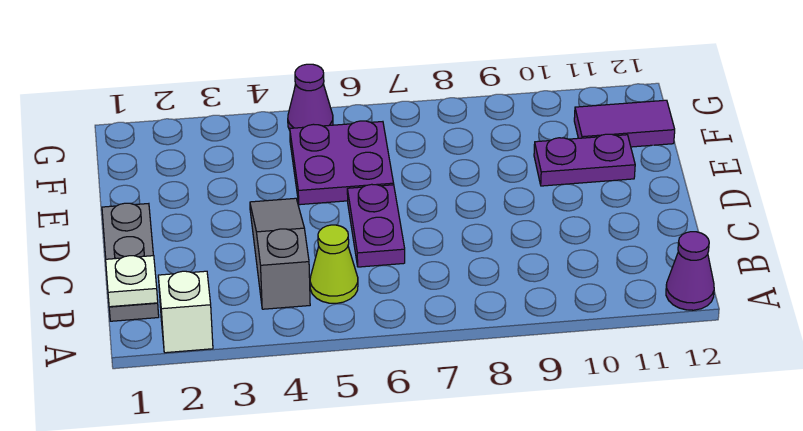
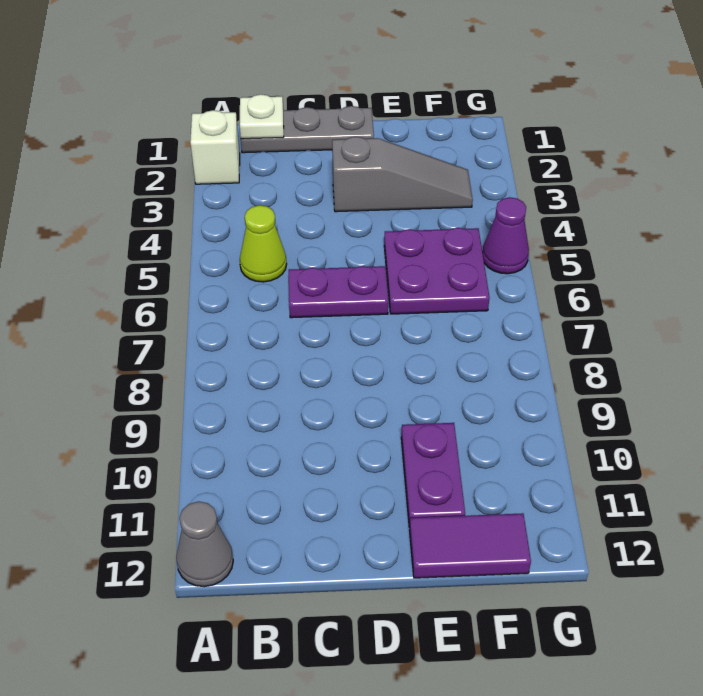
purple 1x1 cone [666,232,714,310] -> grey 1x1 cone [176,502,233,587]
grey 1x3 slope [250,198,310,309] -> grey 1x3 slope moved to [332,137,473,212]
purple 1x2 tile [574,100,675,147] -> purple 1x2 tile turned to [410,513,531,578]

